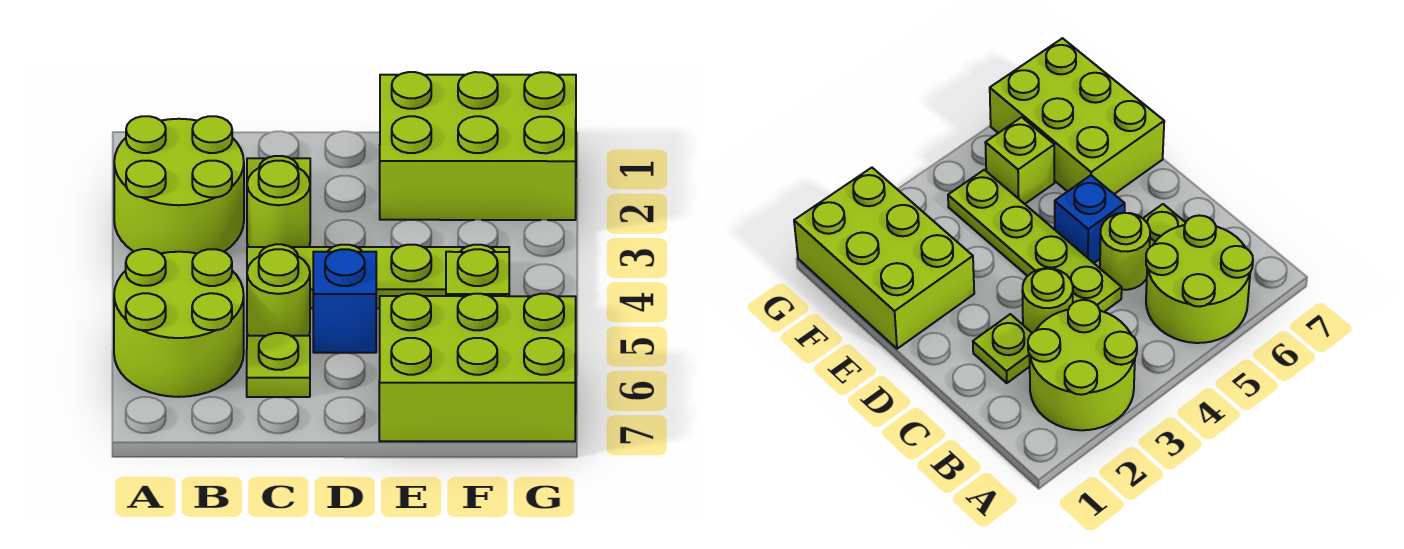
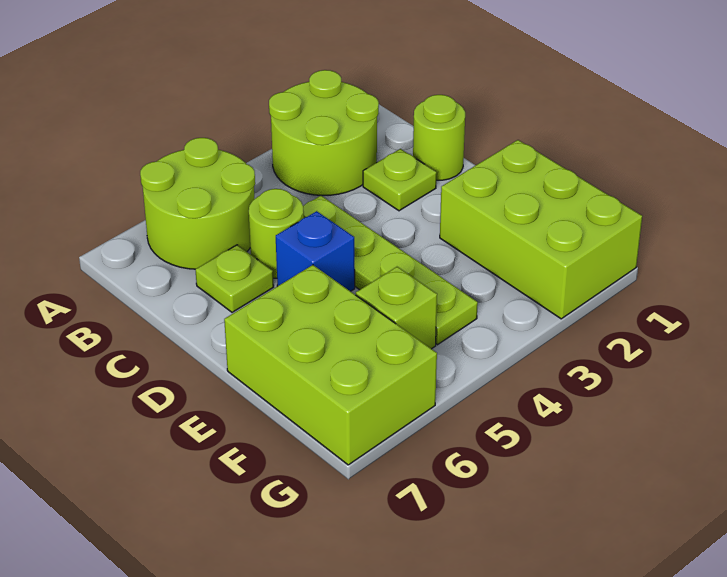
lime 1x1 round brick [247,161,310,247] -> lime 1x1 round brick moved to [413,95,465,180]

